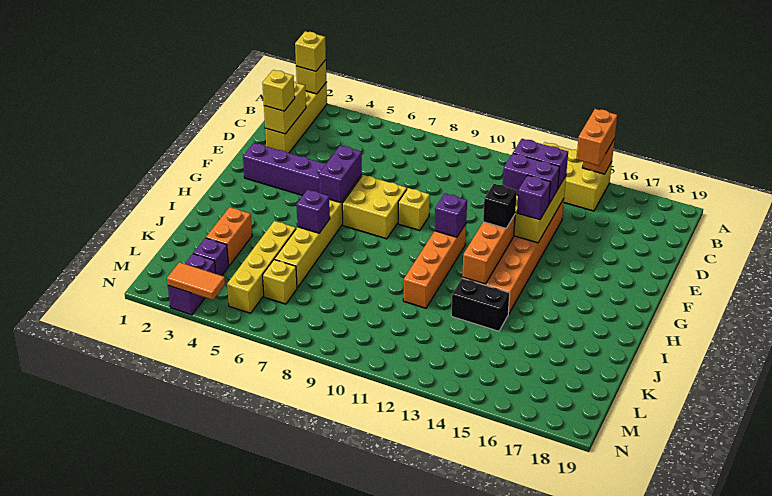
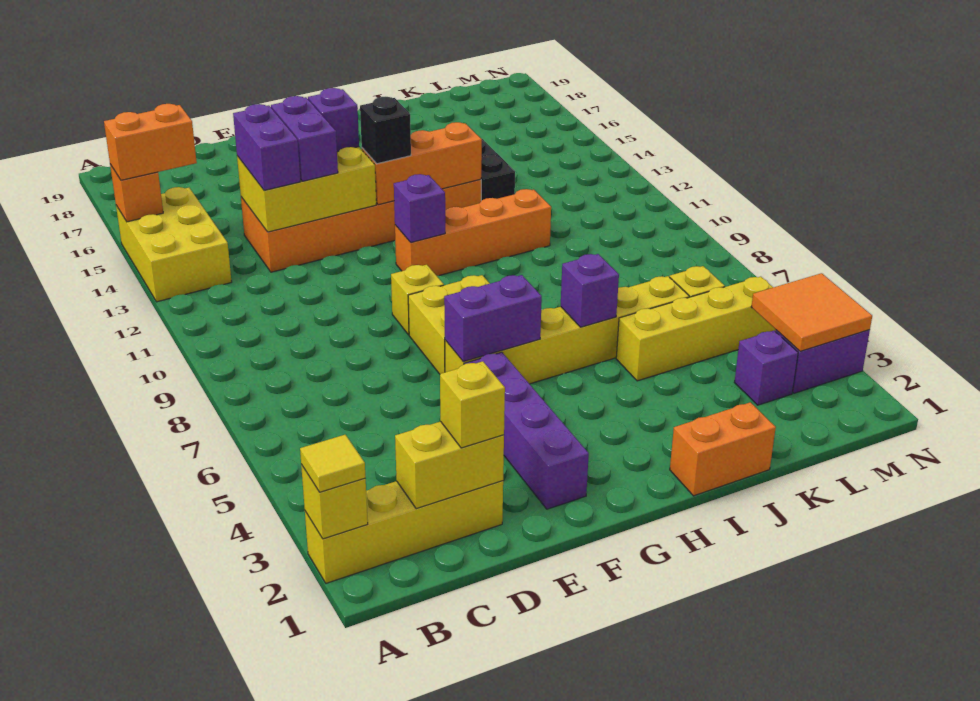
yellow 1x1 brick [295,31,326,71] -> yellow 1x1 tile [300,435,366,492]
orange 1x2 brick [206,207,252,266] -> orange 1x2 brick moved to [670,402,776,496]
orange 1x2 tile [167,262,225,300] -> orange 2x2 tile [751,273,872,351]

